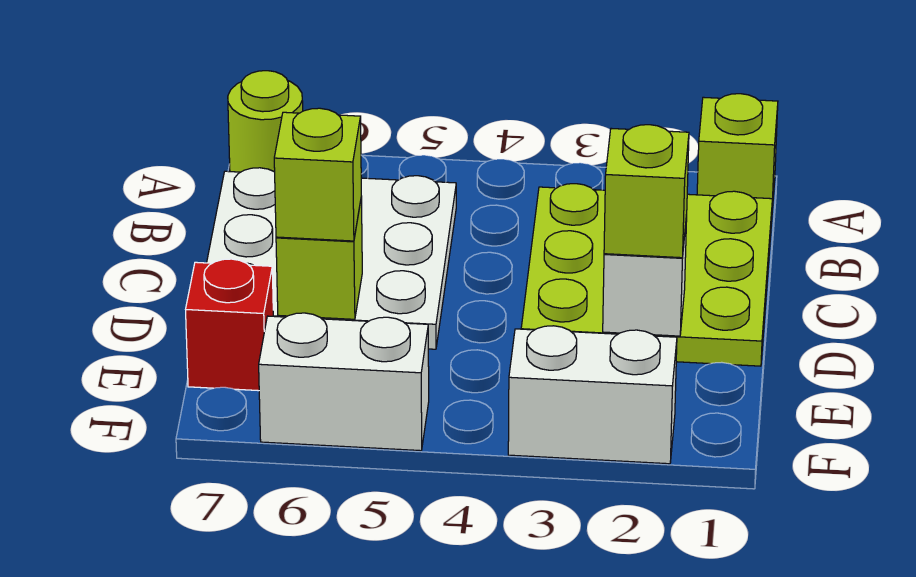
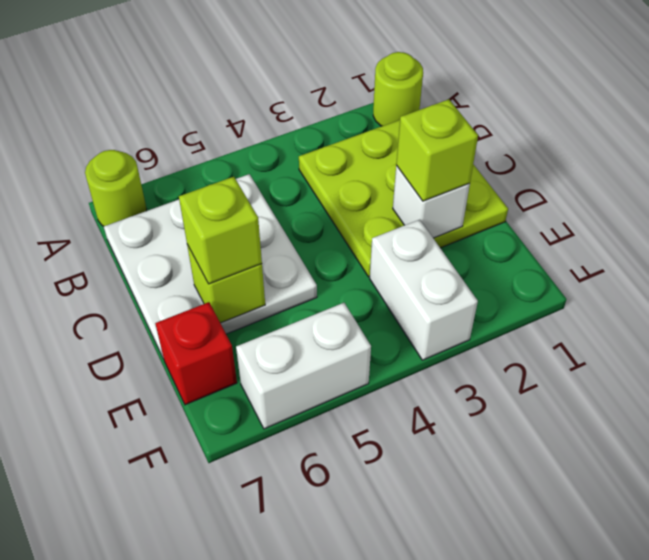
lime 1x1 brick [697,94,778,210] -> lime 1x1 round brick [373,52,423,126]
white 1x2 brick [508,326,677,464] -> white 1x2 brick turned to [370,220,478,360]

